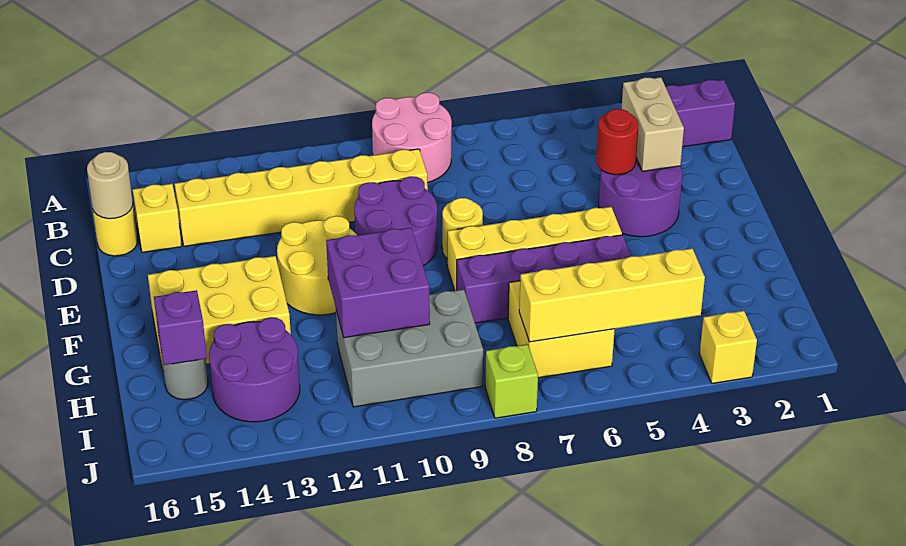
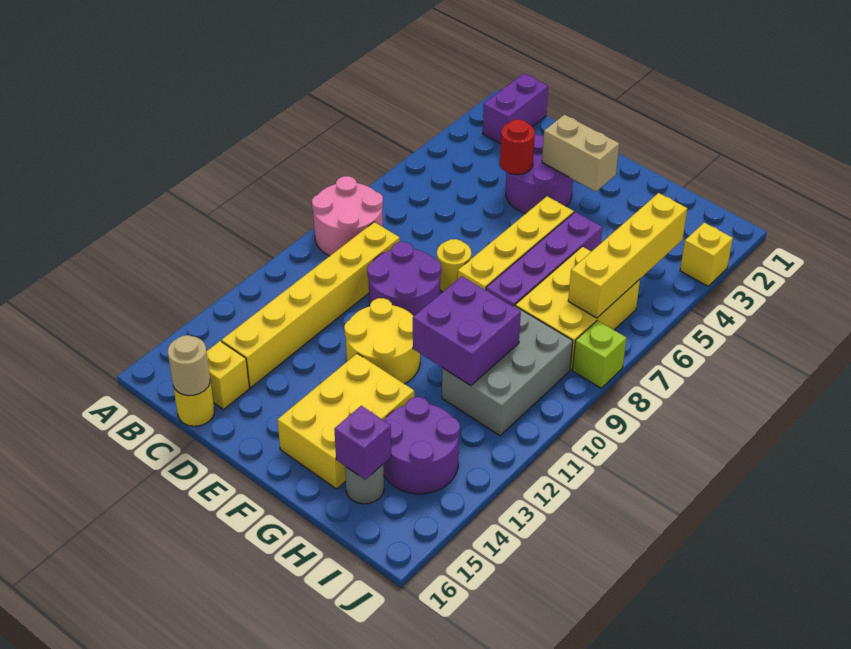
tan 1x2 brick [621,77,684,171] -> tan 1x2 brick moved to [542,115,619,191]
yellow 2x2 brick [508,281,615,378] -> yellow 2x3 brick [515,247,640,370]

